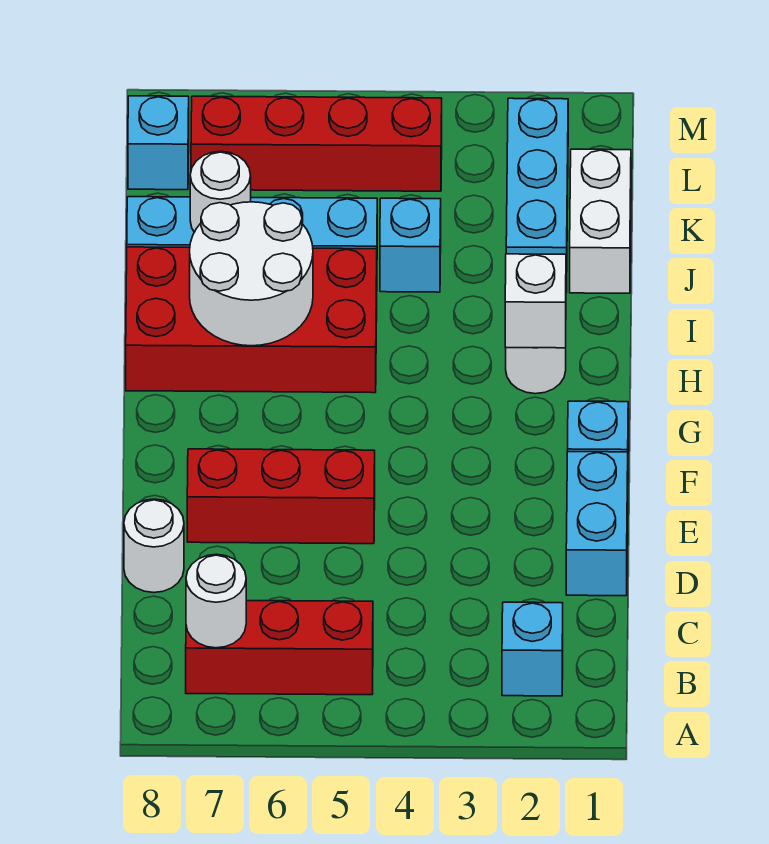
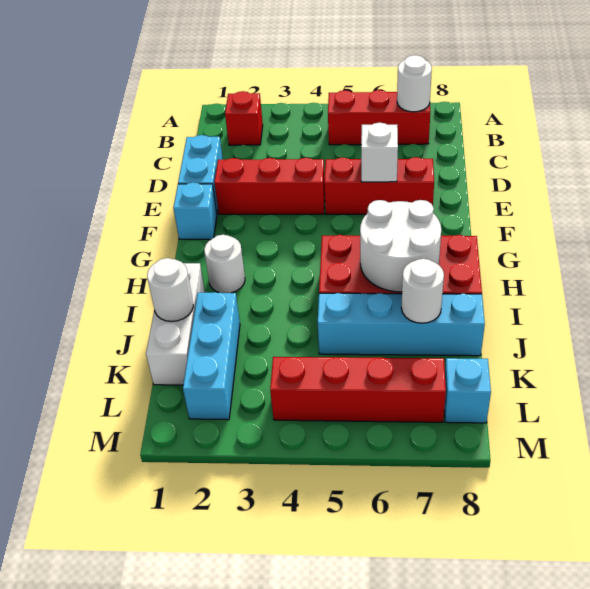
cyan 1x1 brick [502,602,563,696] -> red 1x1 brick [225,91,263,145]
white 1x1 round brick [124,499,184,593] -> white 1x1 round brick moved to [147,258,193,322]
none -> red 1x3 brick [214,158,325,214]
white 1x1 brick [505,254,566,348] -> white 1x1 brick moved to [361,123,398,182]
white 1x2 brick [570,149,631,293] -> white 1x3 brick [146,263,205,385]
cyan 1x1 brick [380,198,441,292] -> none

